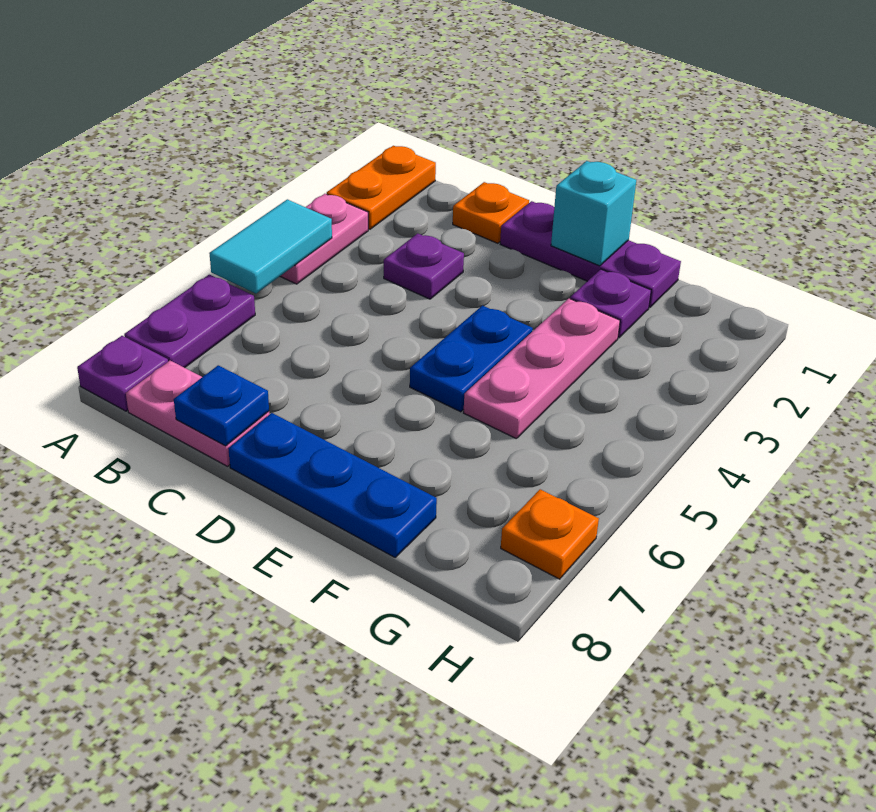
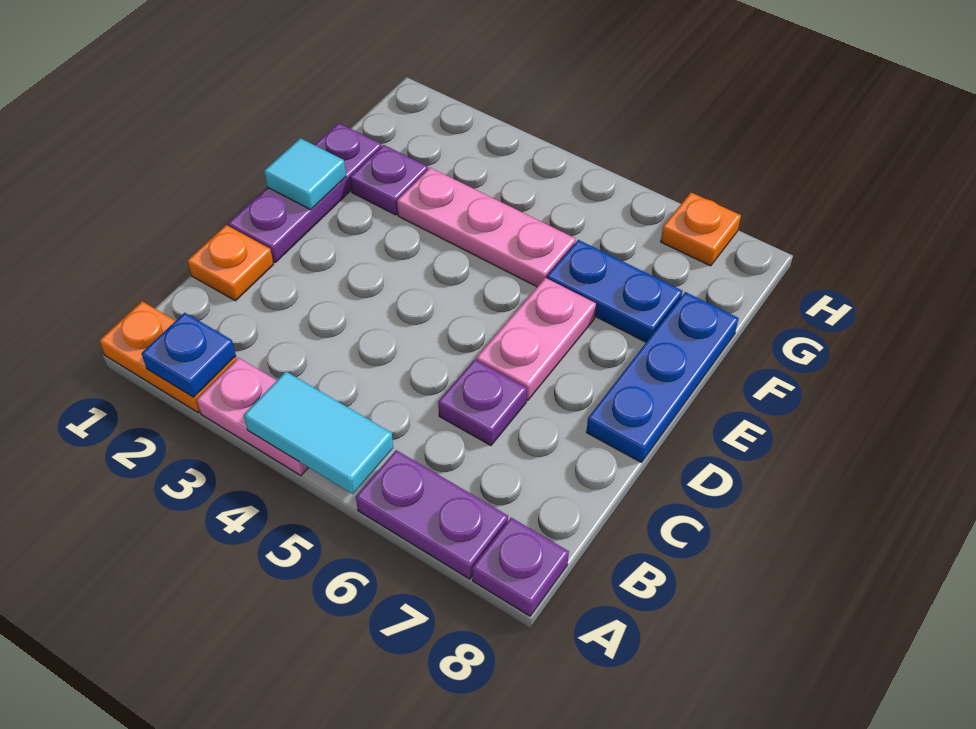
pink 1x2 plate [126,361,269,466] -> pink 1x2 plate moved to [476,278,596,401]
purple 1x1 plate [384,233,464,299] -> purple 1x1 plate moved to [438,360,527,446]
blue 1x1 plate [174,365,269,446] -> blue 1x1 plate moved to [142,313,236,397]
cyan 1x1 brick [551,161,636,266] -> cyan 1x1 tile [264,138,346,210]
blue 1x2 plate [410,306,533,412] -> blue 1x2 plate moved to [547,240,683,342]

